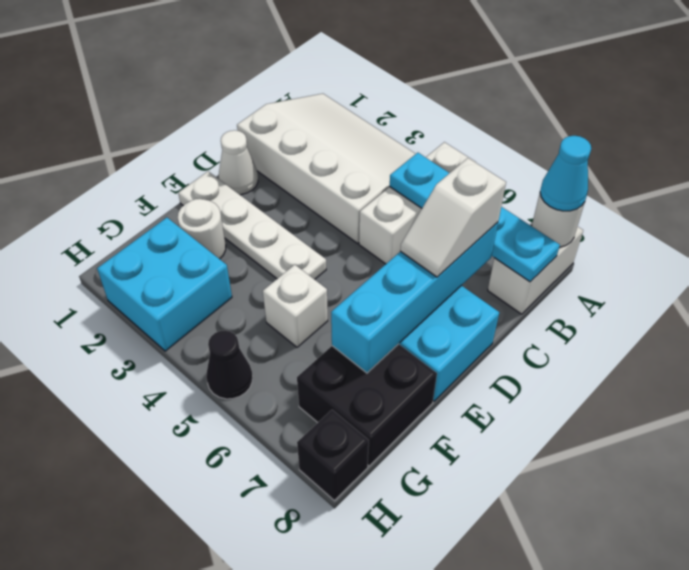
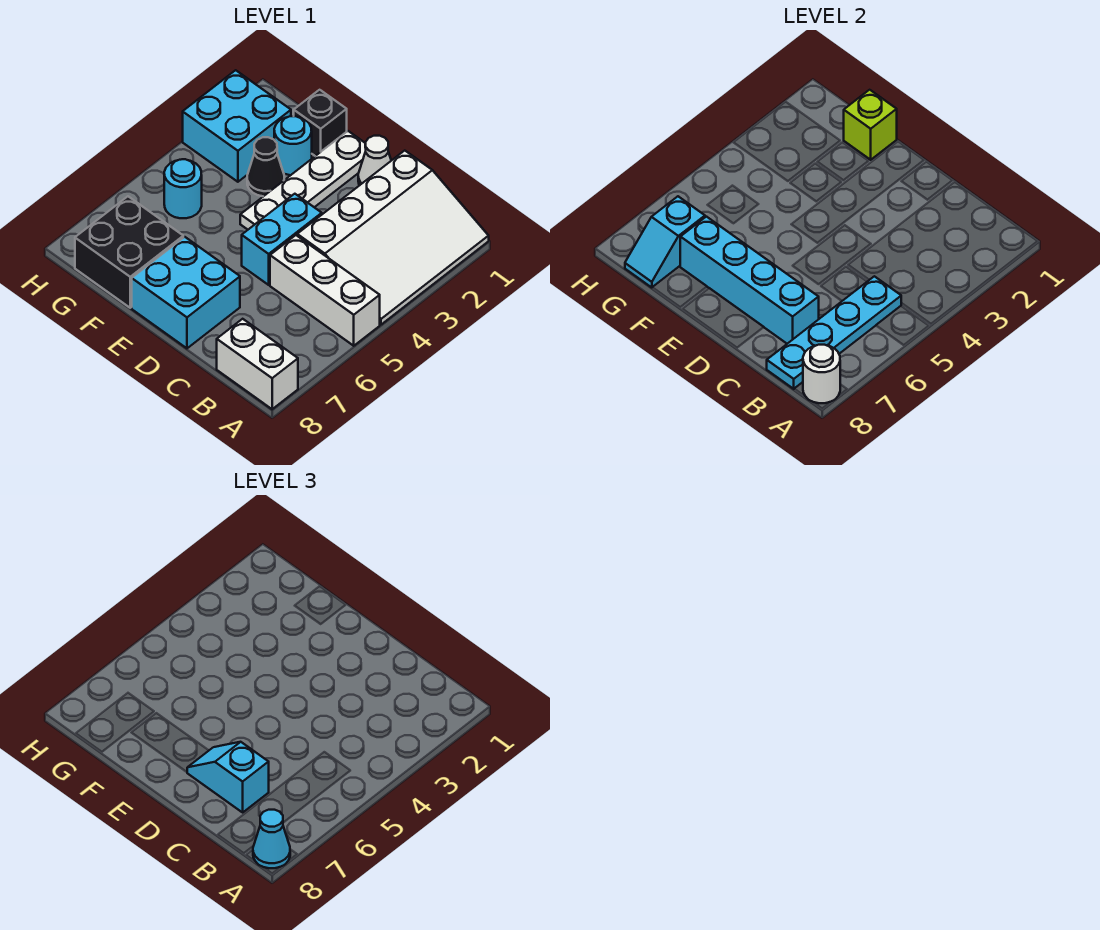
white 1x2 slope [400,158,506,277] -> cyan 1x2 slope [187,742,269,812]
none -> cyan 1x2 brick [242,194,322,285]
none -> lime 1x1 brick [844,90,897,160]
white 1x1 round brick [178,199,226,259] -> cyan 1x1 round brick [274,116,312,175]
white 1x1 brick [263,265,328,347] -> none
none -> cyan 1x1 round brick [164,159,202,218]
none -> cyan 1x2 slope [625,196,705,288]
black 1x1 cone [206,330,252,399] -> black 1x1 cone moved to [247,137,284,196]
black 1x1 brick [297,410,369,500] -> black 1x1 brick moved to [294,90,347,156]

